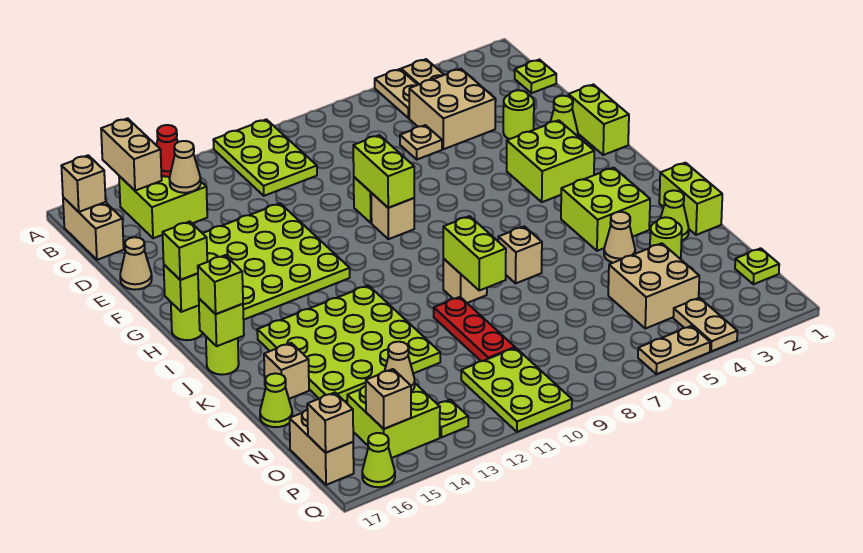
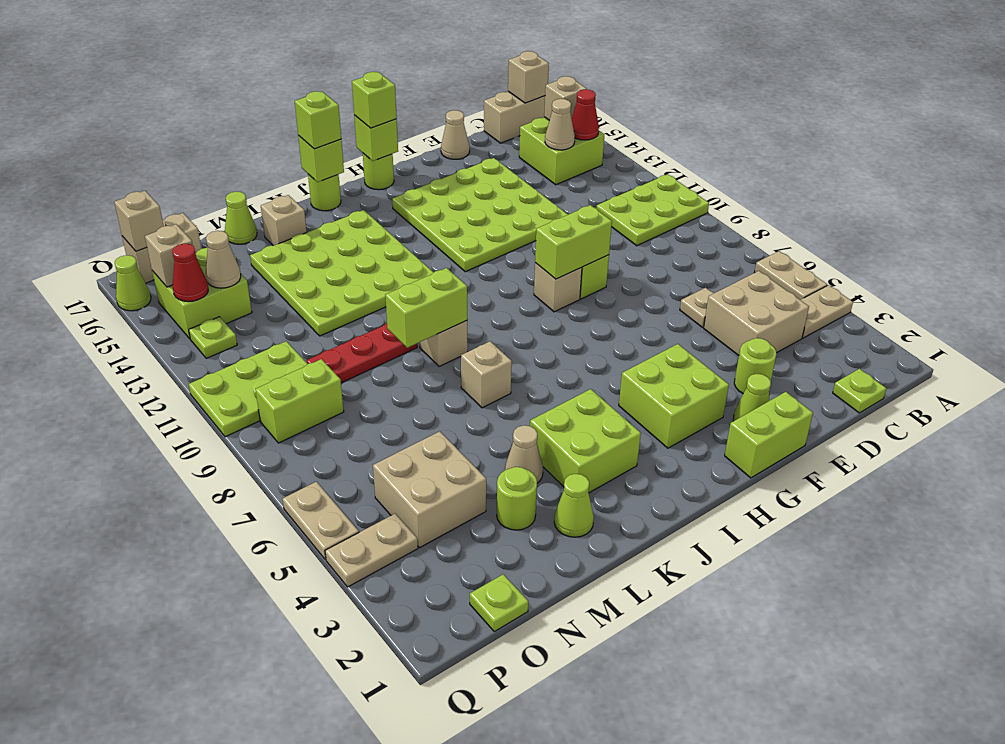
tan 1x2 plate [375,69,418,118] -> tan 1x2 plate turned to [755,251,827,300]
tan 1x2 brick [101,118,162,191] -> tan 1x1 brick [544,76,587,120]
lime 1x2 brick [659,163,722,235] -> lime 1x2 brick moved to [255,359,344,443]
none -> red 1x1 cone [172,243,208,302]

